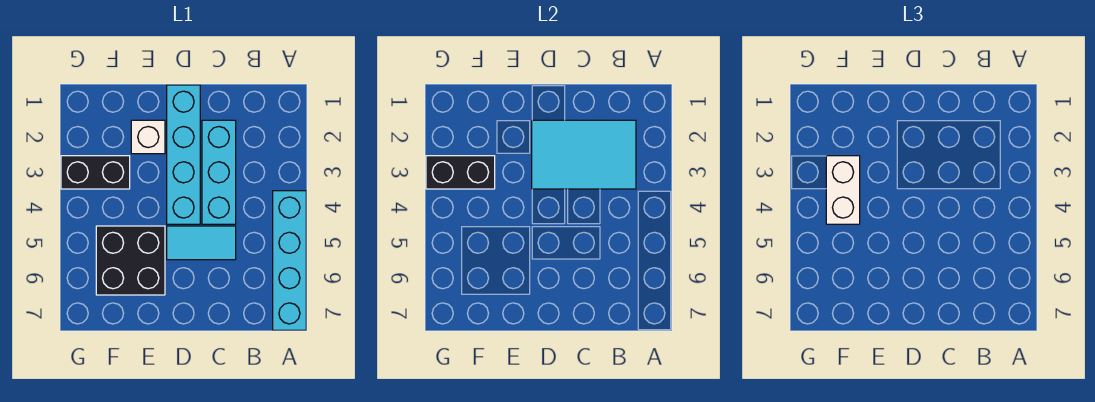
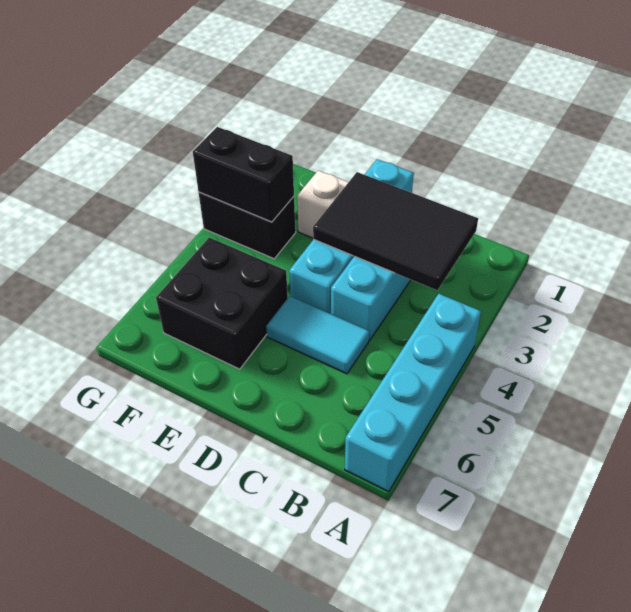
cyan 2x3 tile [532,120,636,189] -> black 2x3 tile [313,172,478,290]
white 1x2 brick [826,156,860,224] -> none

